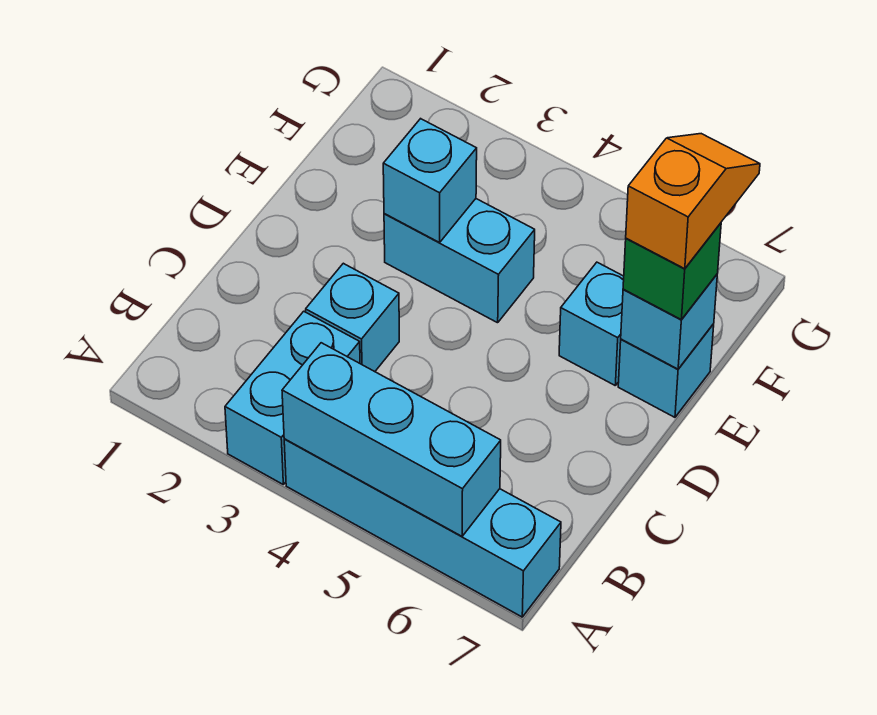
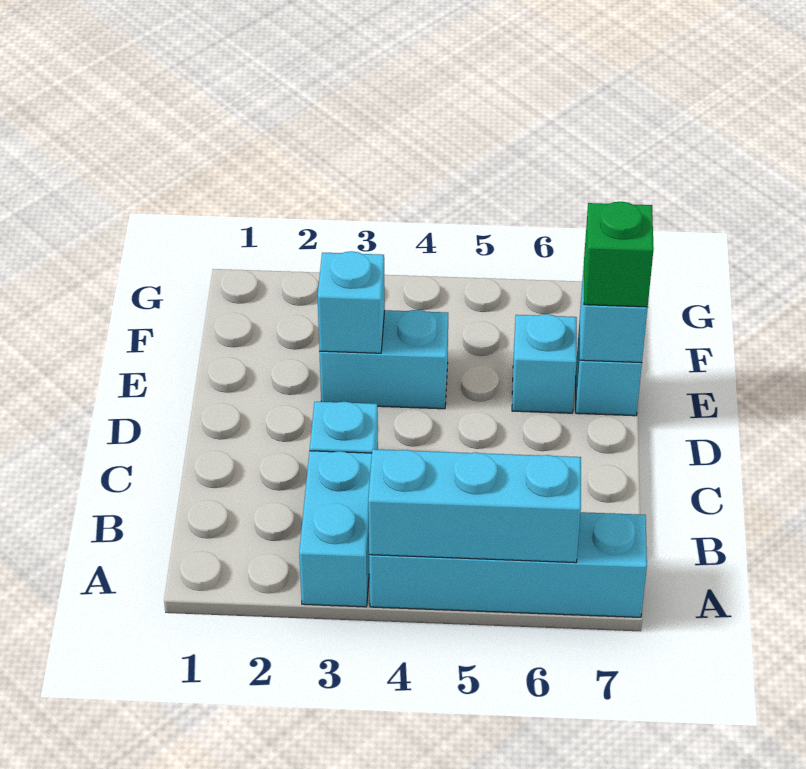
orange 1x2 slope [626,134,760,269] -> none

